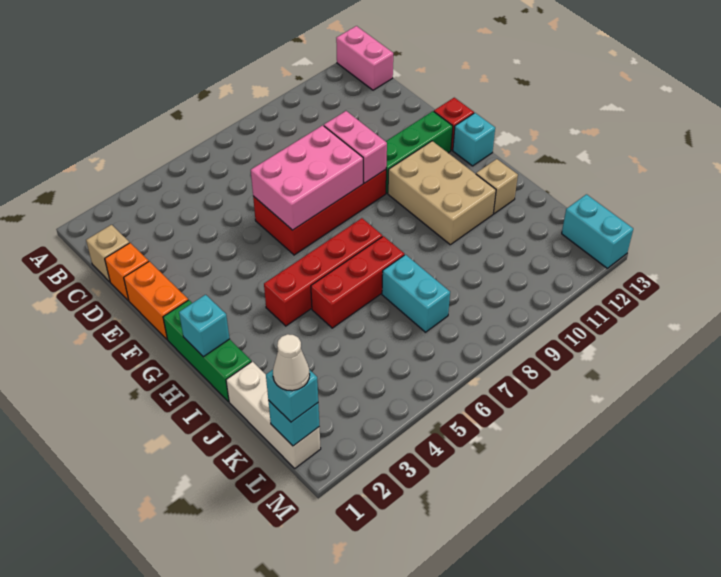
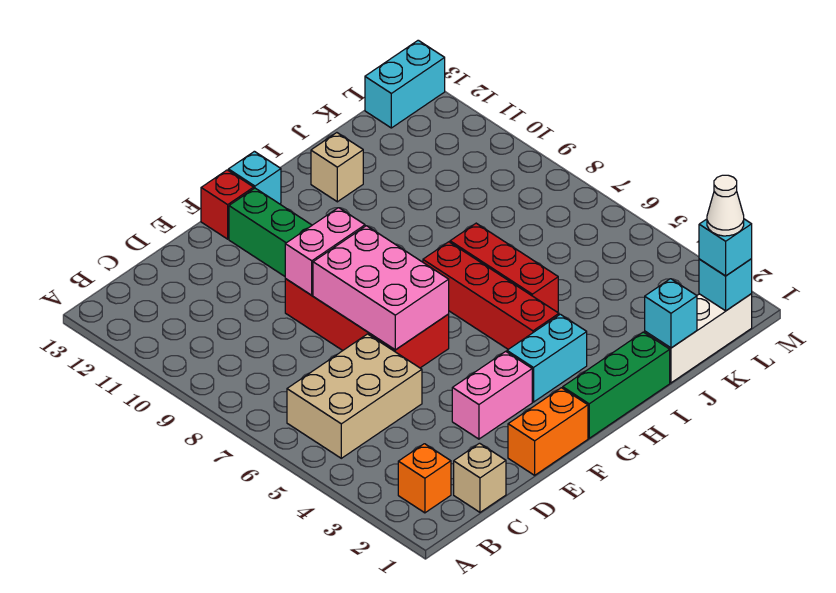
pink 1x2 brick [336,26,393,90] -> pink 1x2 brick moved to [452,351,532,439]
orange 1x1 brick [105,243,149,300] -> orange 1x1 brick moved to [398,444,451,513]
tan 2x3 brick [388,141,496,245] -> tan 2x3 brick moved to [287,334,422,458]
cyan 1x1 brick [179,295,230,357] -> cyan 1x1 brick moved to [645,279,697,348]
cyan 1x2 brick [382,255,450,332] -> cyan 1x2 brick moved to [507,314,587,402]

